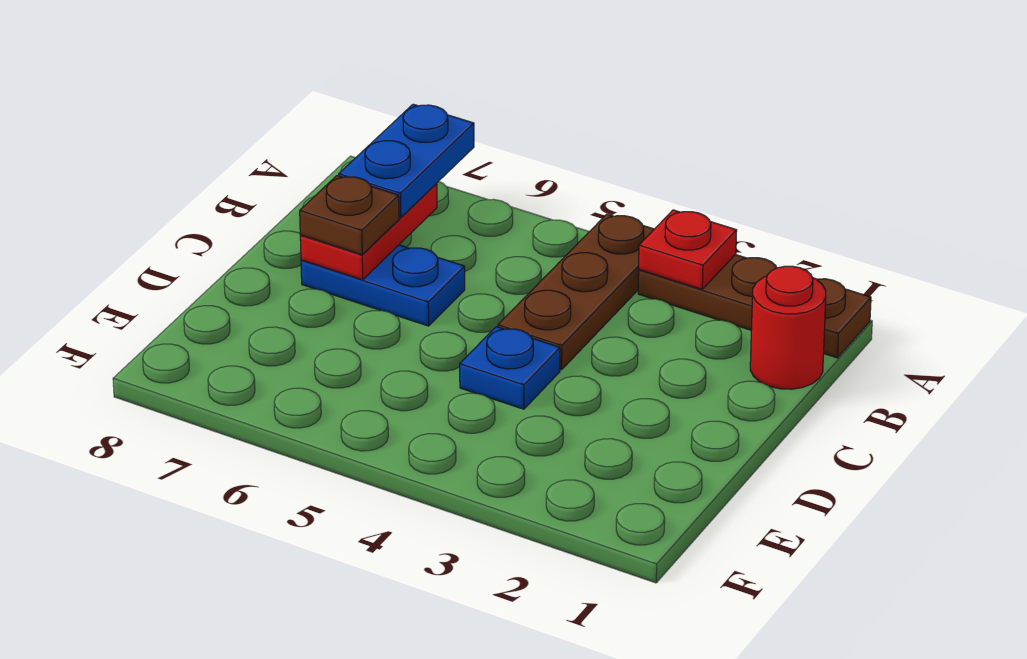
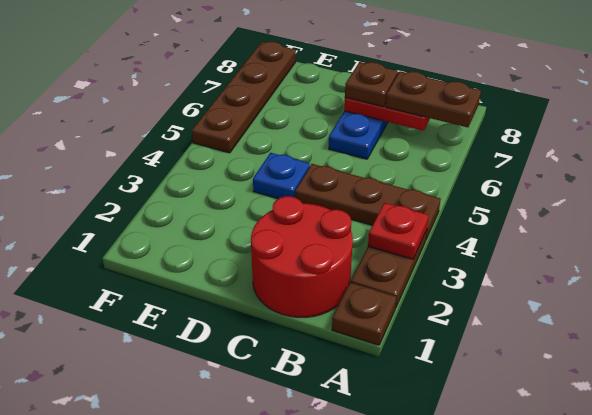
blue 1x2 plate [339,104,474,218] -> brown 1x2 plate [386,71,481,127]
red 1x1 round brick [750,266,826,389] -> red 2x2 round brick [251,196,353,317]
none -> brown 1x4 plate [192,42,296,153]

